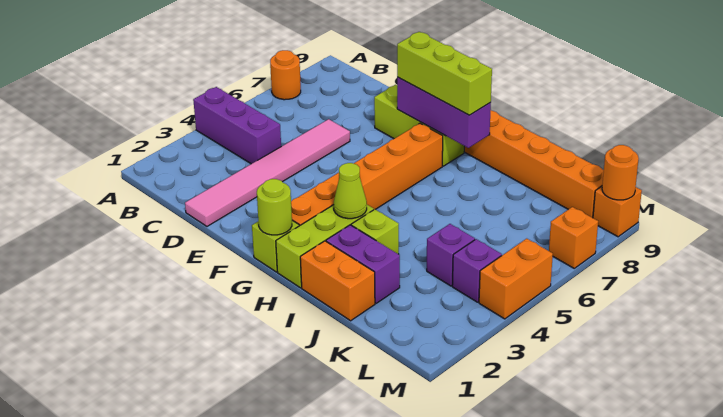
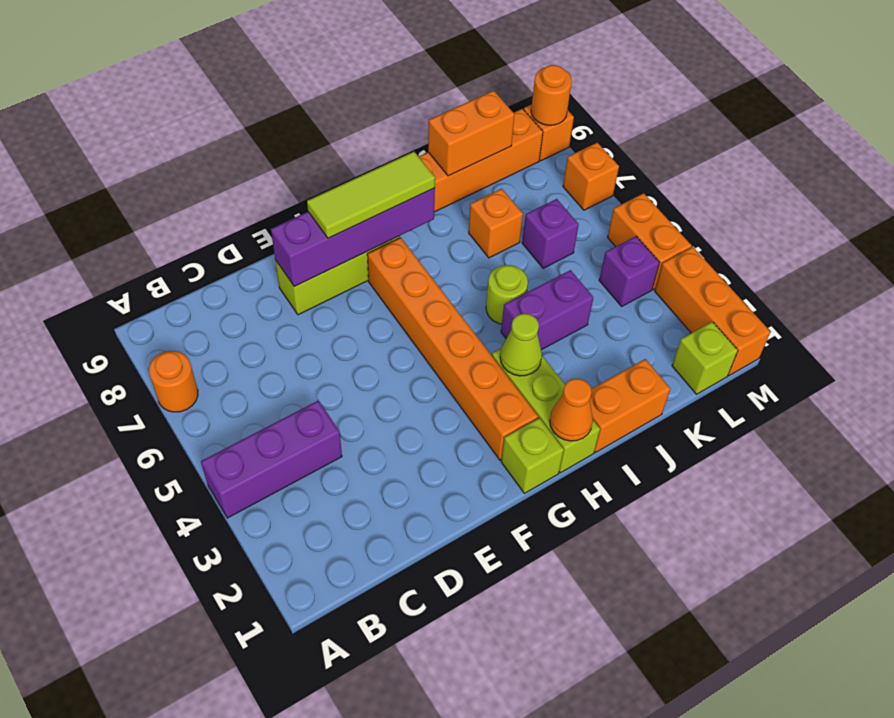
pink 1x6 tile [185,119,350,226] -> none
purple 1x3 brick [397,77,491,148] -> purple 1x4 brick [271,188,435,287]
lime 1x3 brick [397,32,492,115] -> lime 1x3 tile [307,152,435,238]
lime 1x1 round brick [257,179,292,235] -> lime 1x1 round brick moved to [486,265,528,324]
none -> orange 1x1 cone [550,379,593,441]
purple 1x2 brick [326,225,400,303] -> purple 1x2 brick moved to [501,270,593,350]
lime 1x1 brick [351,209,399,254] -> lime 1x1 brick moved to [672,322,738,394]
none -> orange 1x1 brick [469,189,523,258]
none -> orange 1x2 brick [428,91,515,176]
purple 1x1 brick [427,224,475,286] -> purple 1x1 brick moved to [522,199,579,268]
none -> orange 1x3 brick [655,247,771,376]

